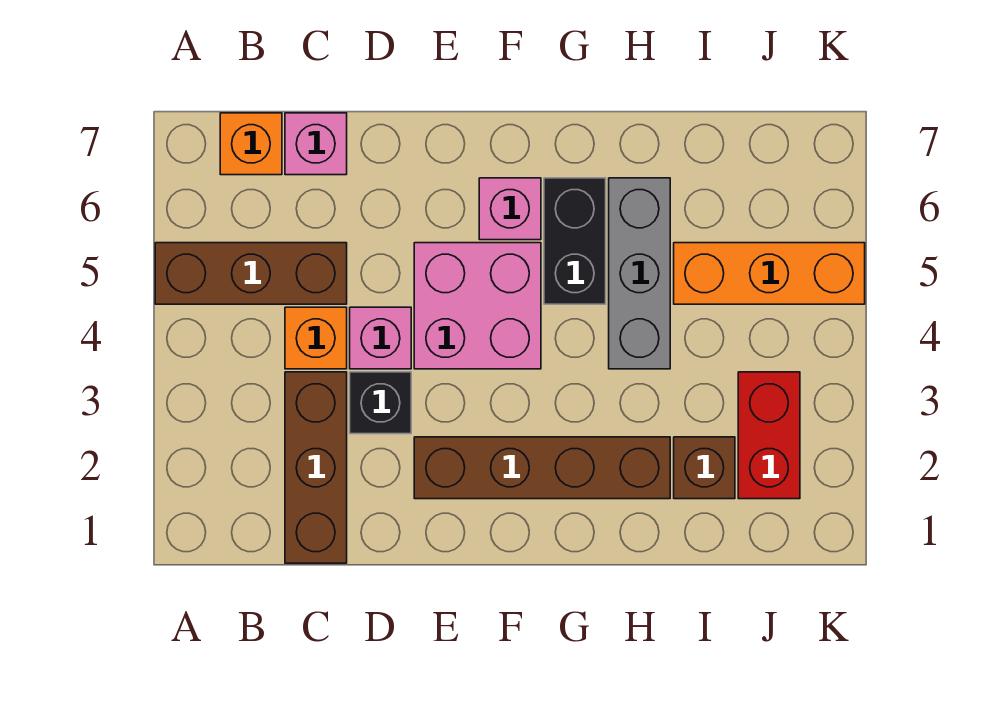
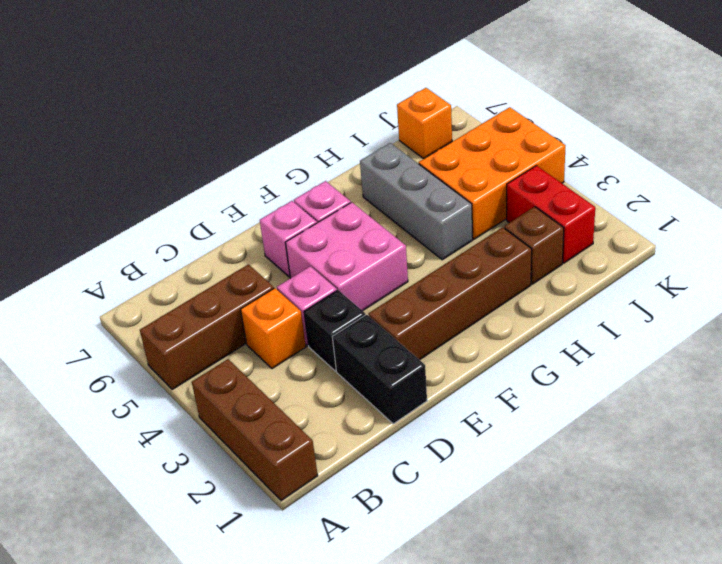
orange 1x1 brick [220,113,282,175] -> orange 1x1 brick moved to [397,88,452,158]
brown 1x3 brick [285,372,347,563] -> brown 1x3 brick moved to [192,359,318,501]
pink 1x1 brick [285,113,347,175] -> pink 1x1 brick moved to [260,201,317,277]
black 1x2 brick [544,178,606,304] -> black 1x2 brick moved to [332,315,427,424]
orange 1x3 brick [674,243,865,304] -> orange 2x3 brick [419,107,566,239]

